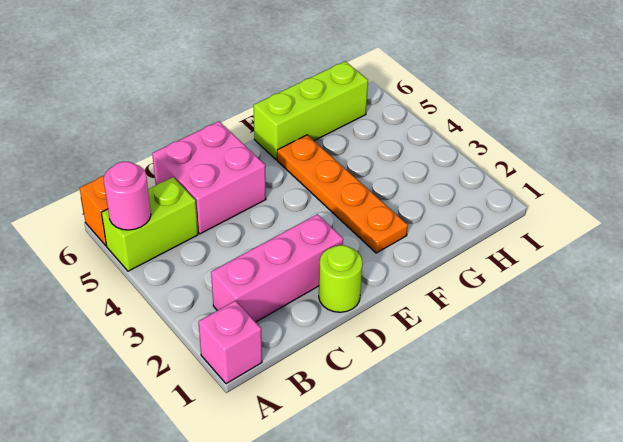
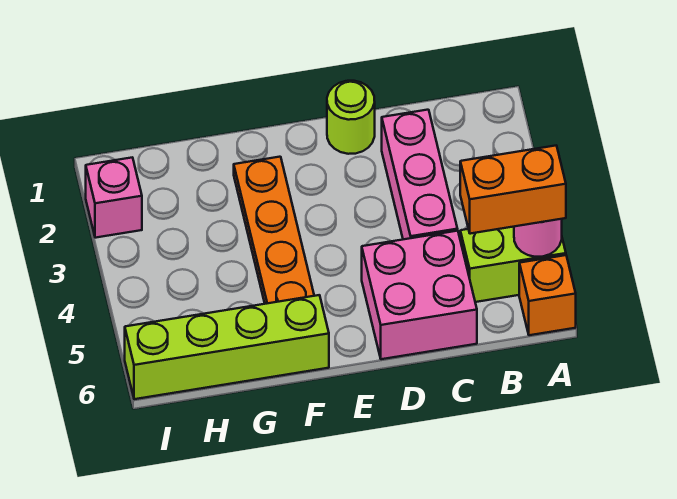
pink 1x1 brick [198,301,262,384] -> pink 1x1 brick moved to [86,158,142,238]
none -> orange 1x2 brick [460,146,566,234]
pink 1x3 brick [211,214,343,322] -> pink 1x3 brick turned to [382,110,458,239]
lime 1x3 brick [254,61,368,160] -> lime 1x4 brick [125,295,329,399]

